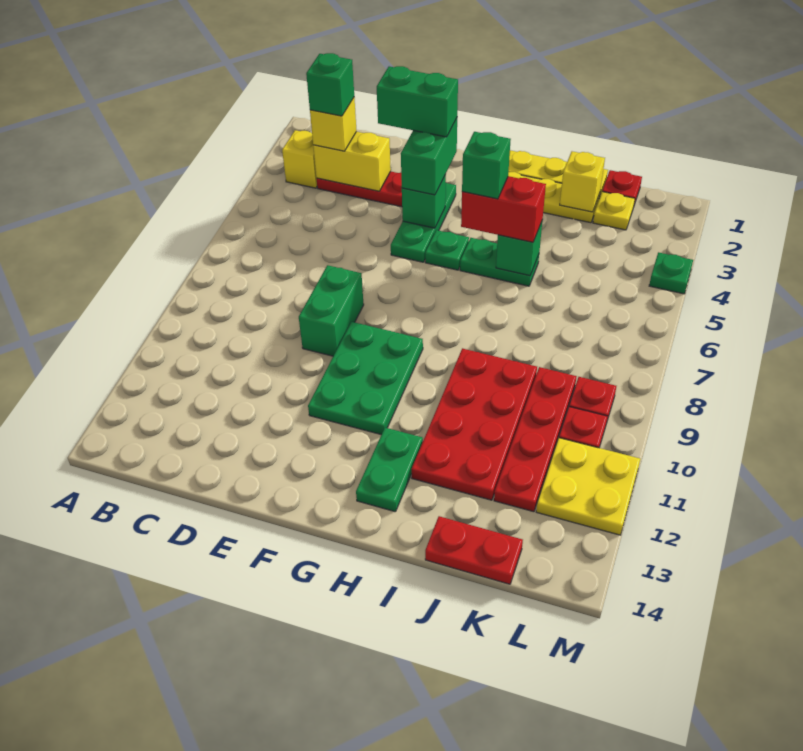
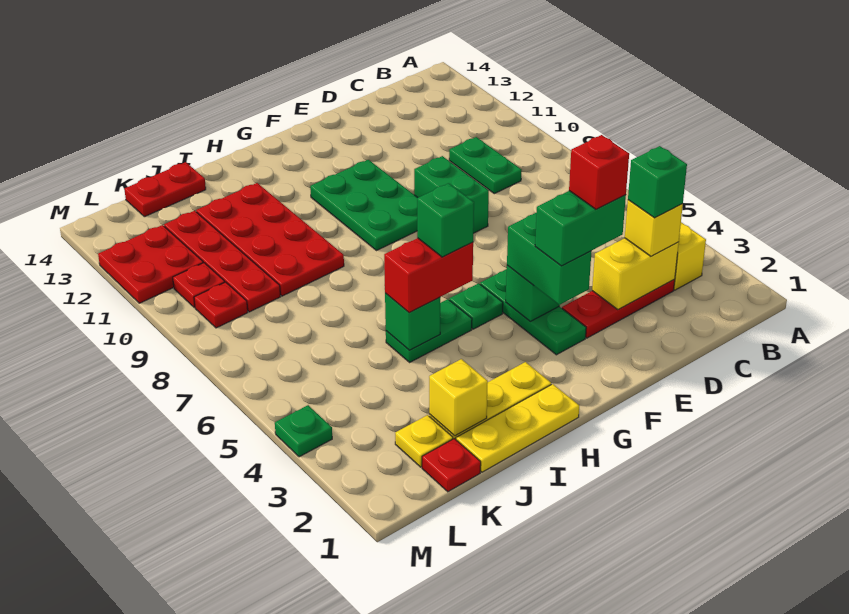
none -> red 1x1 brick [569,135,629,209]
green 1x2 plate [356,428,423,512] -> green 1x2 plate moved to [449,137,522,194]
yellow 2x2 plate [536,438,640,535] -> red 2x2 plate [98,225,203,303]

